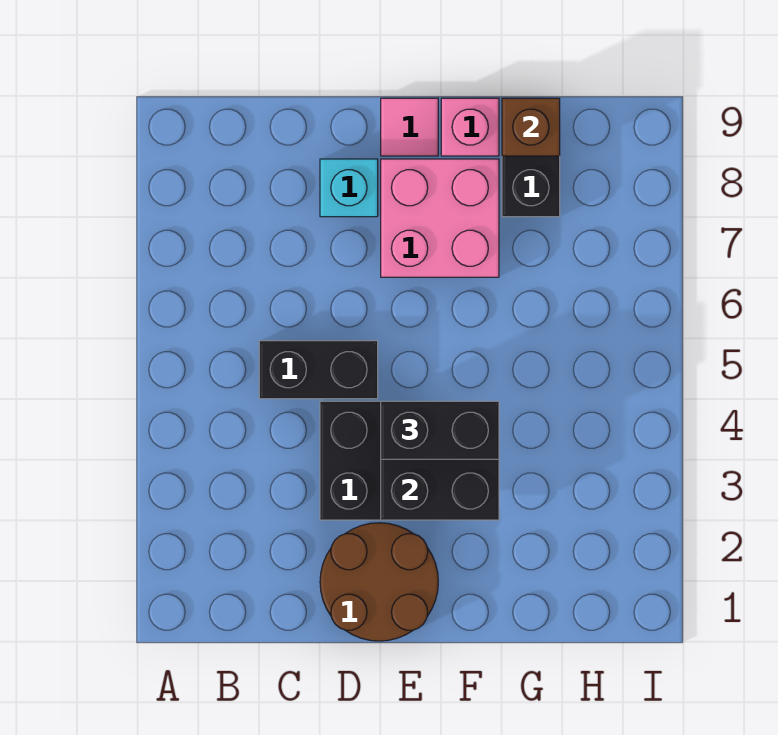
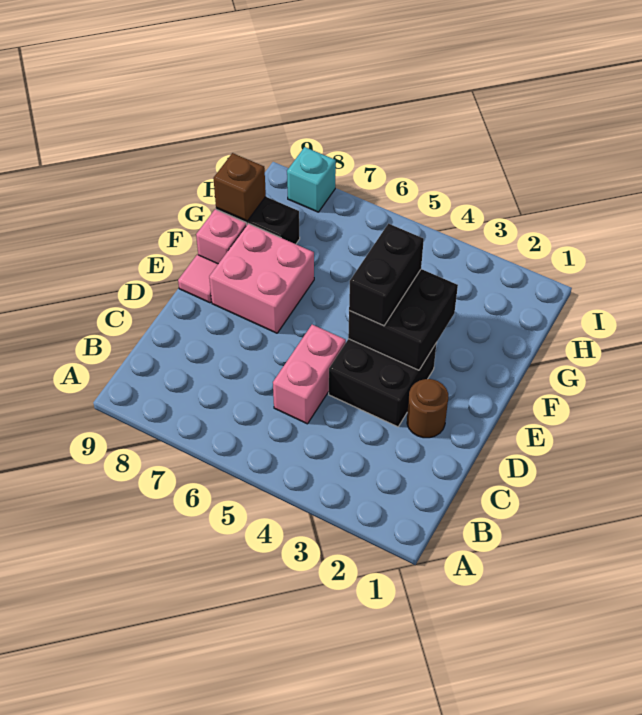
black 1x2 brick [259,341,378,399] -> pink 1x2 brick [273,325,346,424]
brown 2x2 round brick [320,523,438,641] -> brown 1x1 round brick [407,379,448,438]
cyan 1x1 brick [320,159,378,217] -> cyan 1x1 brick moved to [287,147,336,212]

